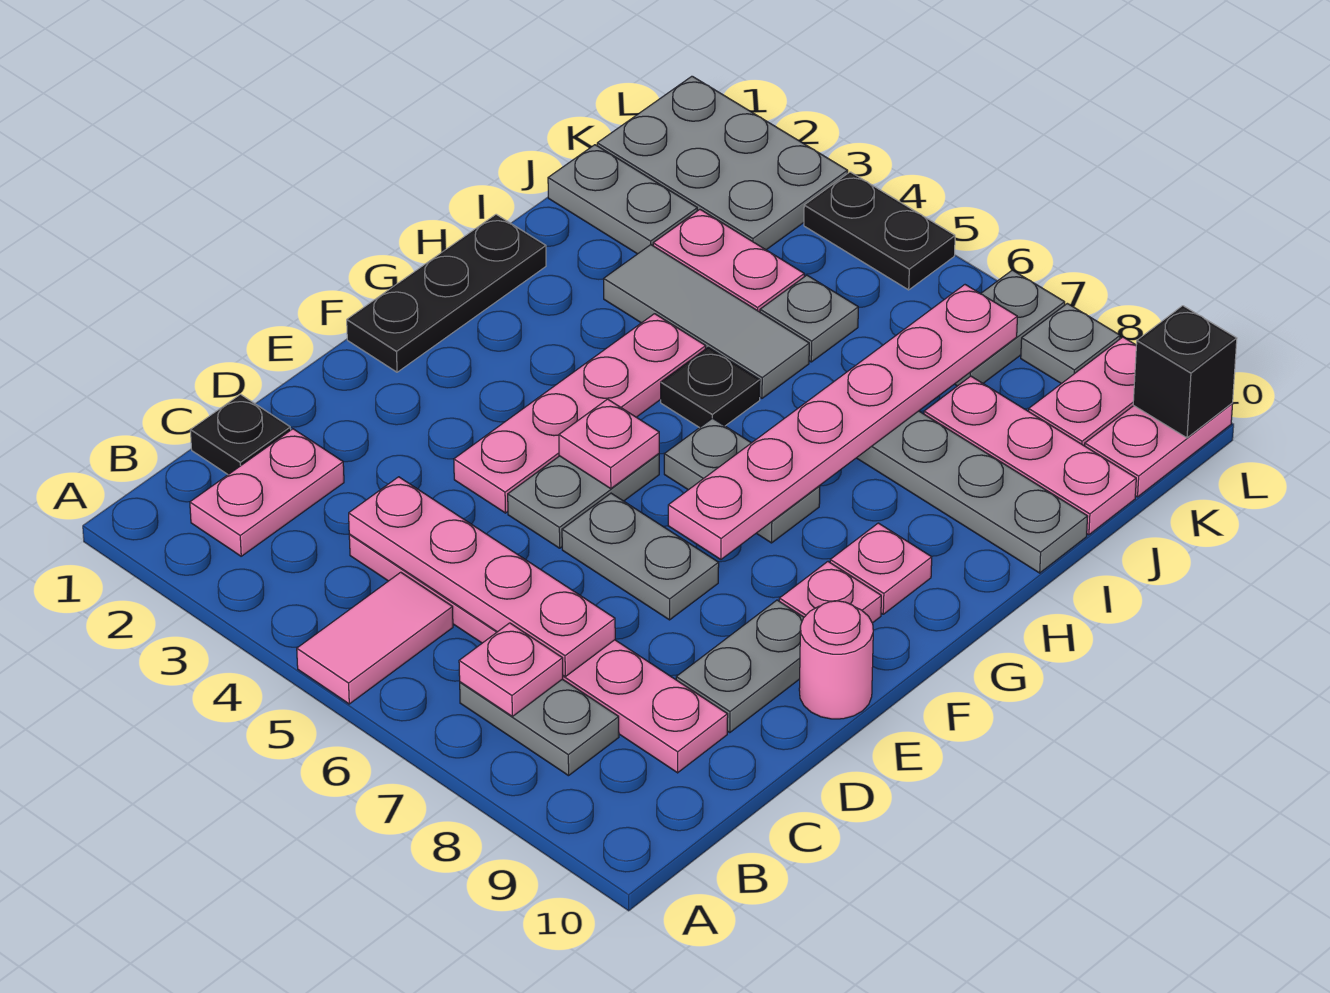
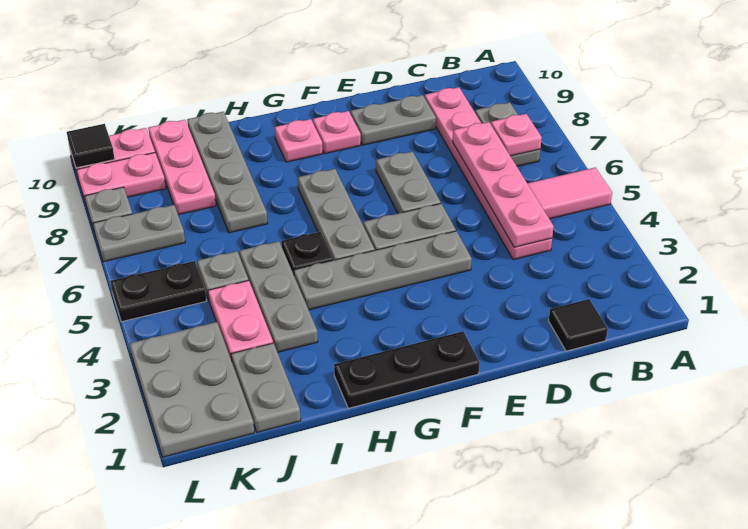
pink 1x2 plate [190,429,344,556] -> none
black 1x1 plate [190,394,291,474] -> black 1x1 tile [549,299,608,351]
pink 1x4 plate [454,314,706,513] -> grey 1x4 plate [294,231,472,310]
pink 1x1 round brick [799,601,873,719] -> none
pink 1x1 plate [559,399,659,489] -> none
pink 1x6 plate [668,285,1017,559] -> none
grey 1x2 plate [664,418,820,543] -> grey 1x3 plate [298,169,375,260]
grey 1x3 tile [604,245,809,398] -> grey 1x3 plate [239,241,318,352]
black 1x2 plate [804,172,955,290] -> black 1x2 plate turned to [110,261,207,322]
black 1x1 brick [1133,306,1237,438] -> black 1x1 tile [67,124,115,168]

